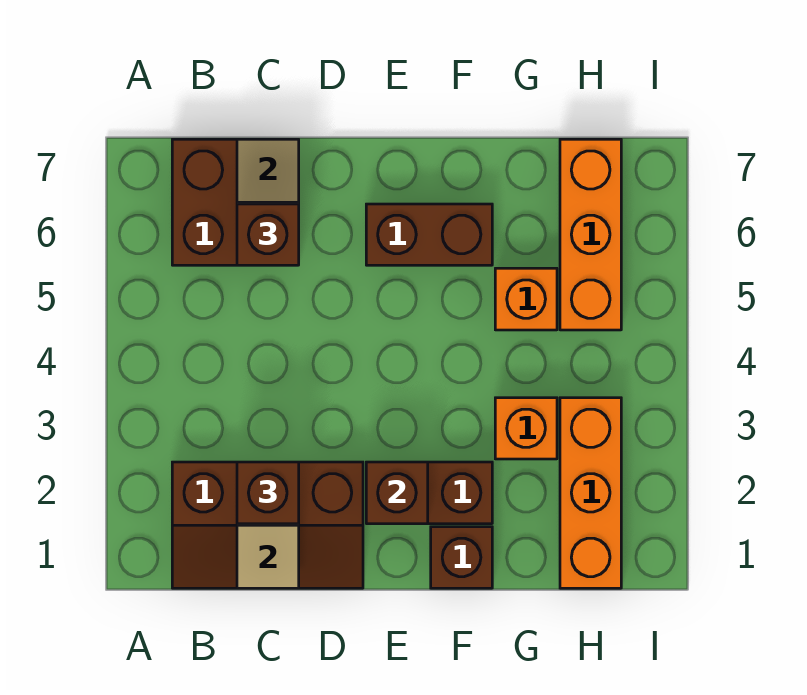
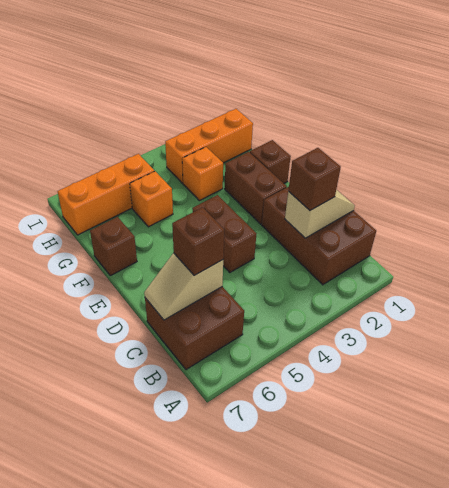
brown 2x3 slope [172,462,363,588] -> brown 2x3 brick [262,187,376,285]
brown 1x1 brick [366,462,428,524] -> brown 1x1 brick moved to [90,217,137,276]
brown 1x2 brick [366,204,492,265] -> brown 1x2 brick moved to [192,195,256,272]

